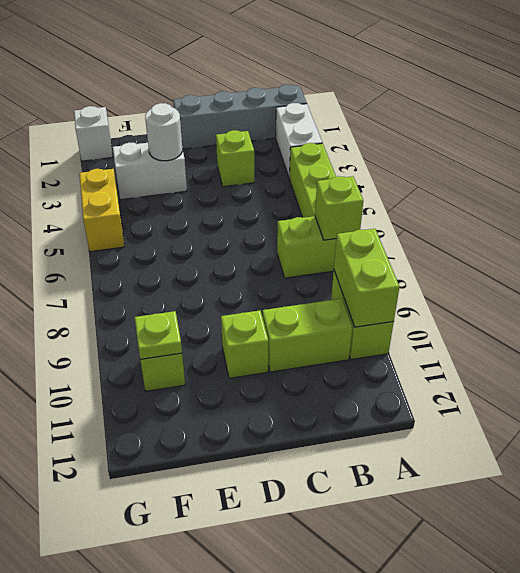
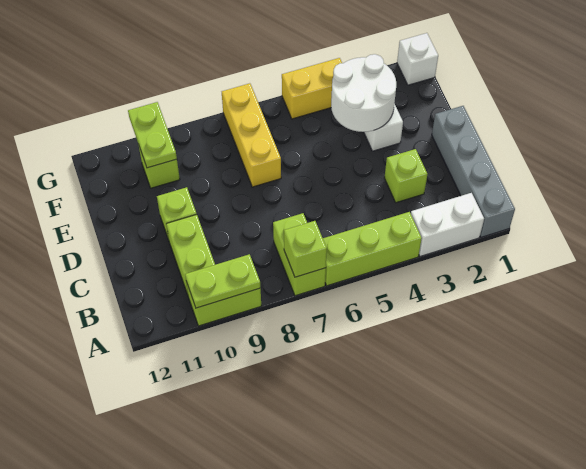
lime 1x2 brick [334,229,399,327] -> lime 1x2 plate [185,254,261,308]
white 1x1 round brick [145,103,182,161] -> white 2x2 round brick [331,54,396,132]
none -> yellow 1x3 brick [222,83,281,187]
lime 1x1 plate [135,311,182,359] -> lime 1x2 plate [128,102,177,168]

